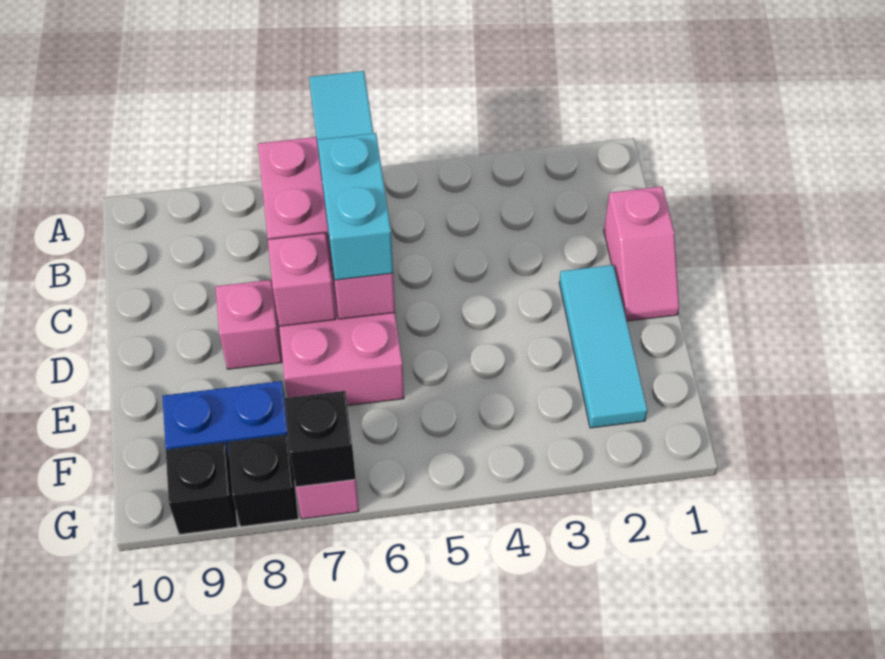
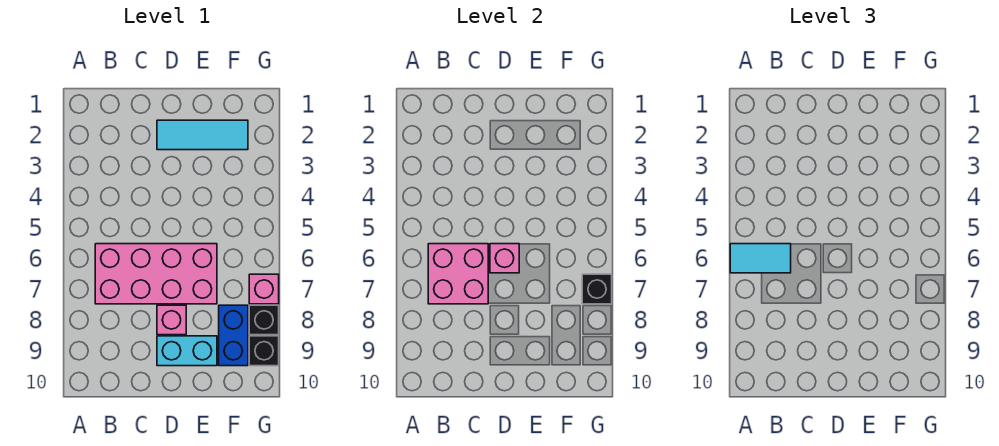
pink 1x2 slope [604,187,679,321] -> none
cyan 1x2 brick [318,133,393,280] -> cyan 1x2 brick moved to [157,336,217,366]
pink 1x1 brick [268,233,336,326] -> none

